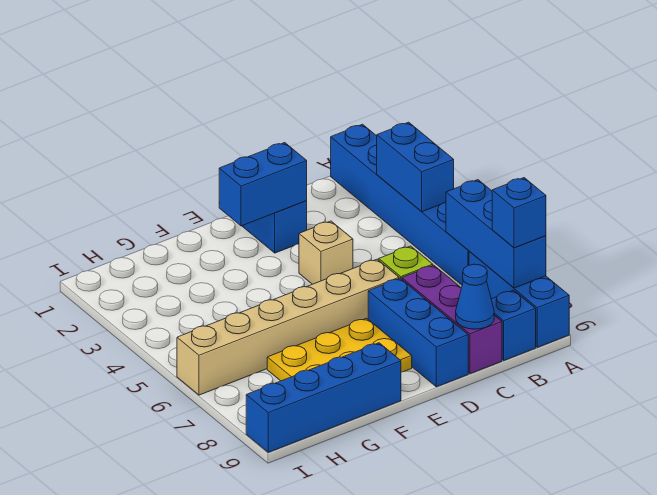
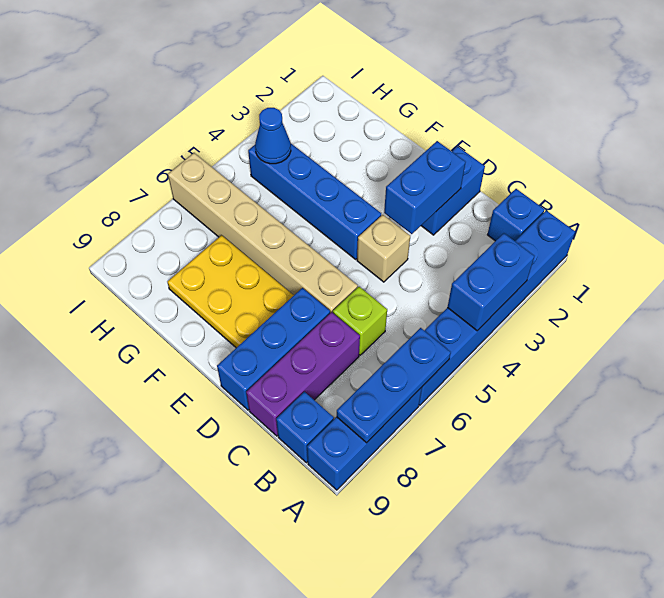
blue 1x3 brick [446,180,546,288] -> blue 1x3 plate [337,328,451,443]
blue 1x1 brick [492,178,546,248] -> blue 1x1 brick moved to [487,189,545,241]
blue 1x1 cone [456,264,494,329] -> blue 1x1 cone moved to [255,108,291,164]
blue 1x2 brick [219,143,307,226] -> blue 1x2 brick turned to [384,141,466,234]
blue 1x4 brick [246,343,401,452] -> blue 1x4 brick moved to [248,144,381,259]

